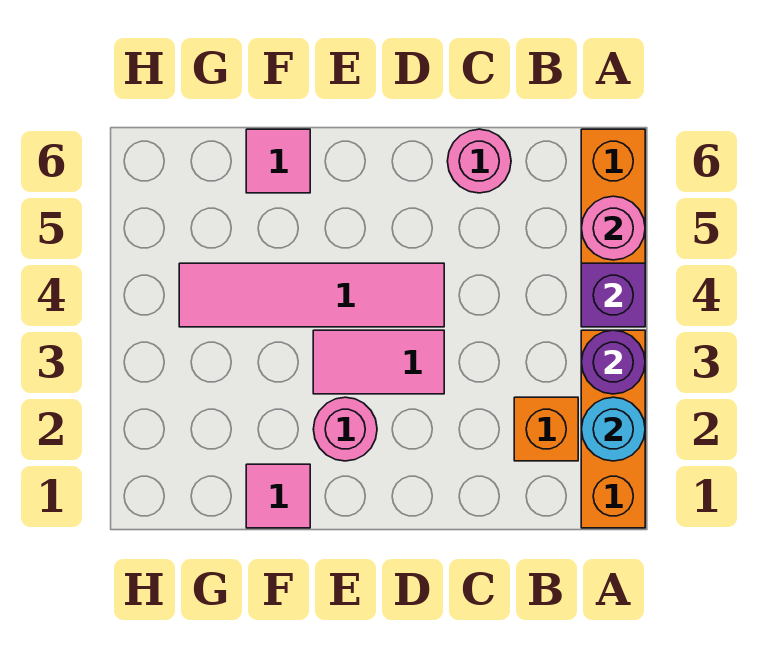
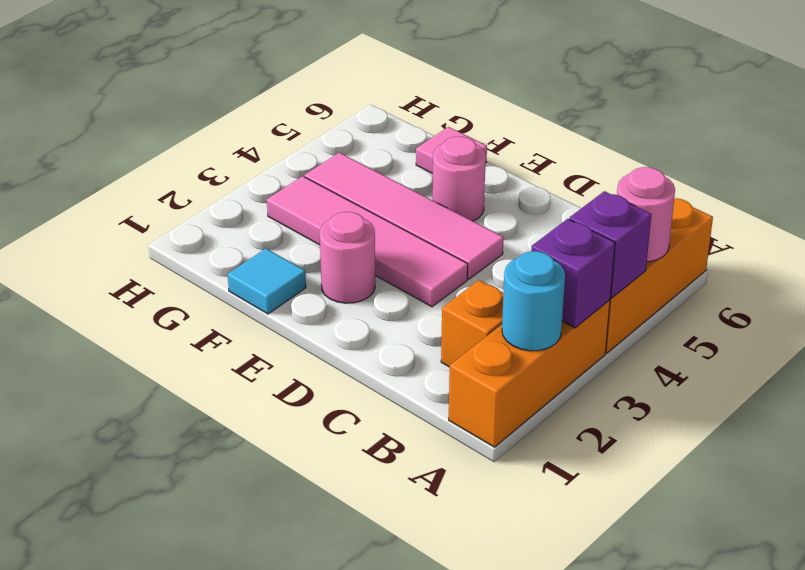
purple 1x1 round brick [581,330,645,394] -> purple 1x1 brick [531,219,615,328]
pink 1x1 round brick [447,129,511,193] -> pink 1x1 round brick moved to [432,136,486,221]
pink 1x2 tile [313,330,444,394] -> pink 1x4 tile [267,176,468,307]
pink 1x1 tile [246,464,310,528] -> cyan 1x1 tile [228,249,306,314]

